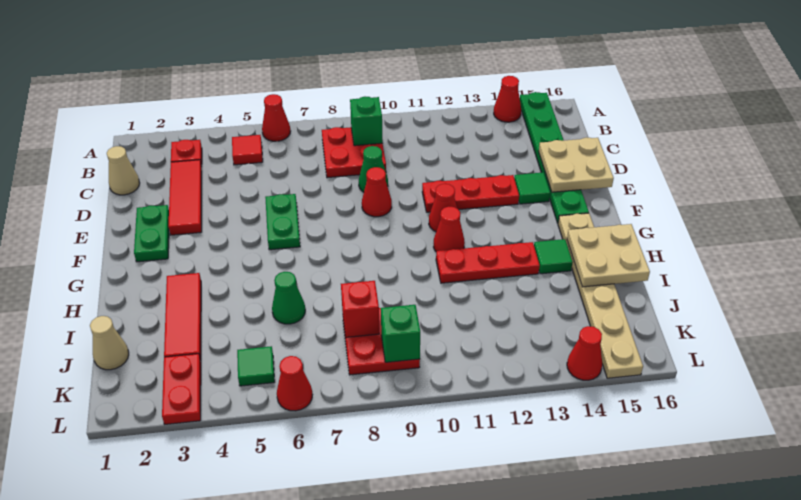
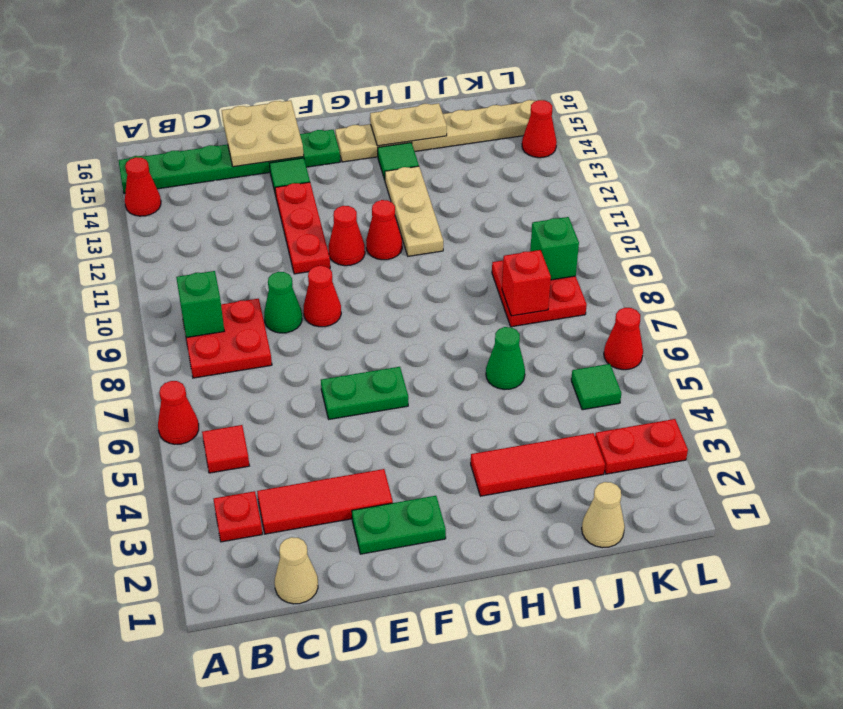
red 1x3 plate [436,242,540,283] -> tan 1x3 plate [385,166,443,256]
tan 2x2 plate [567,224,650,287] -> tan 1x2 plate [370,103,447,146]

